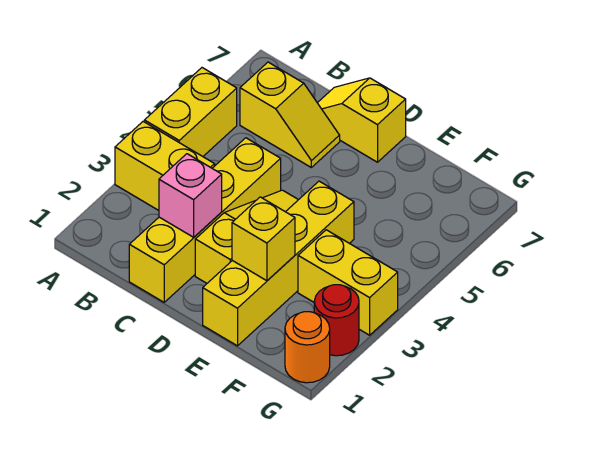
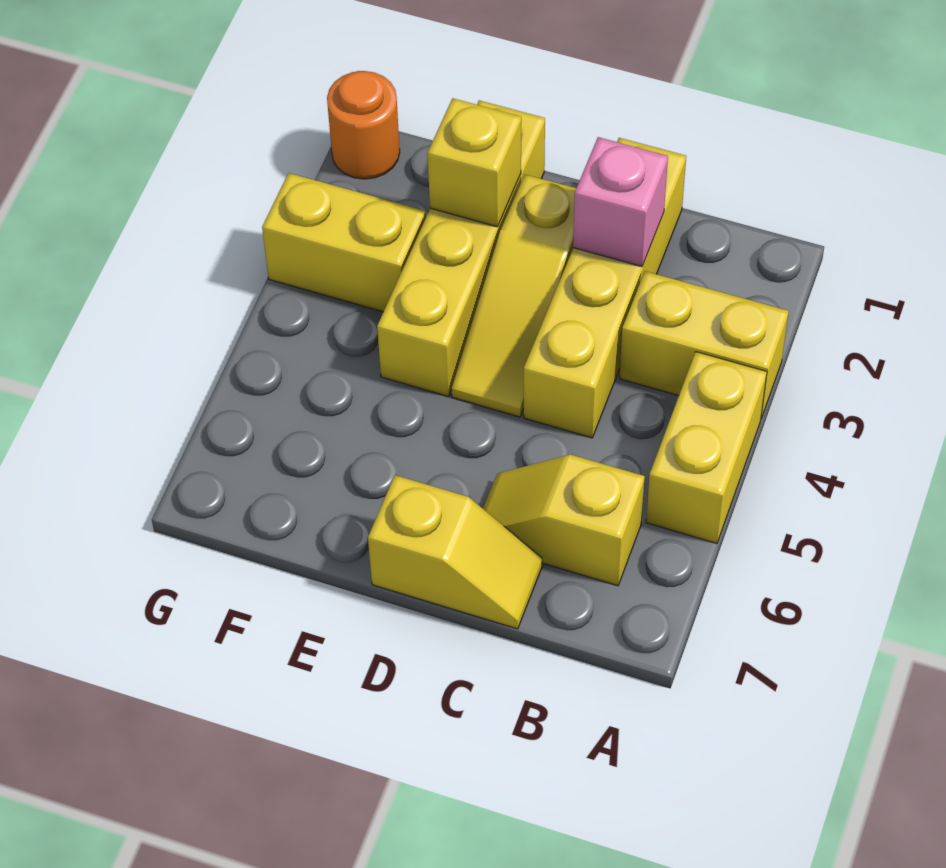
red 1x1 round brick [314,285,359,356] -> none

